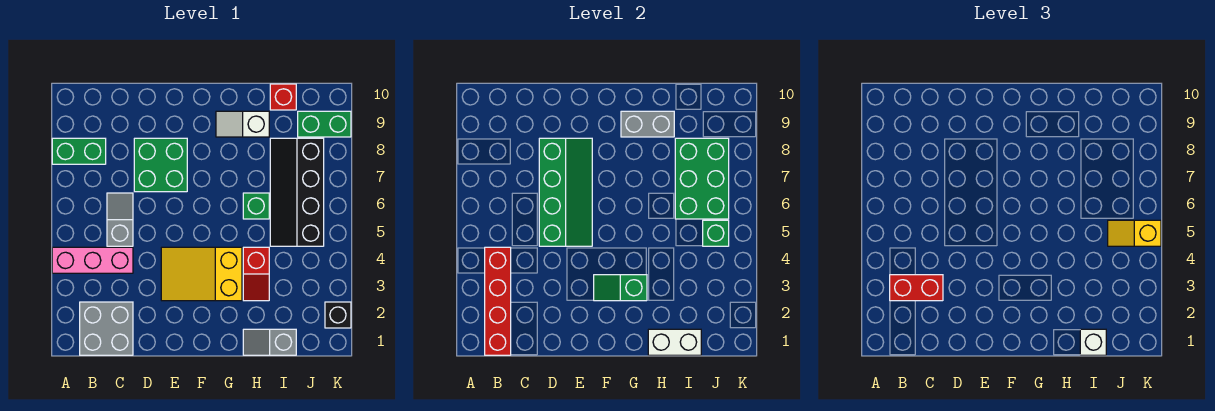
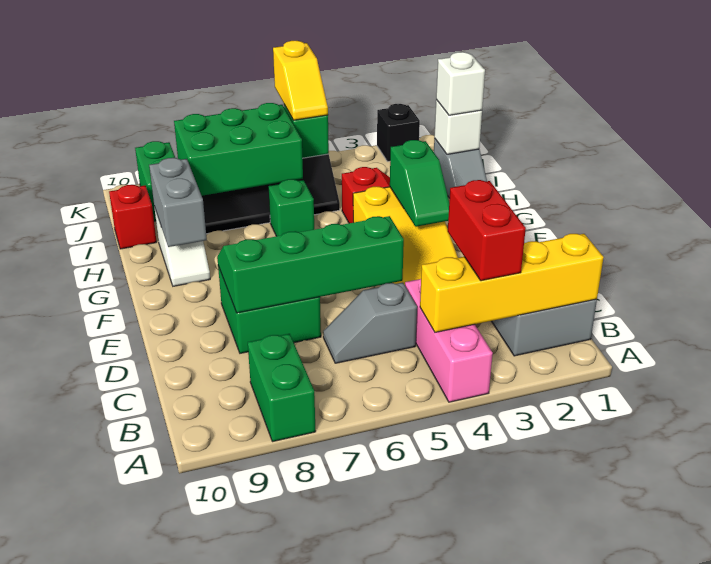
red 1x4 brick [485,247,511,355] -> yellow 1x4 brick [420,234,604,332]
white 1x2 brick [648,329,701,355] -> white 1x1 brick [434,100,482,154]

